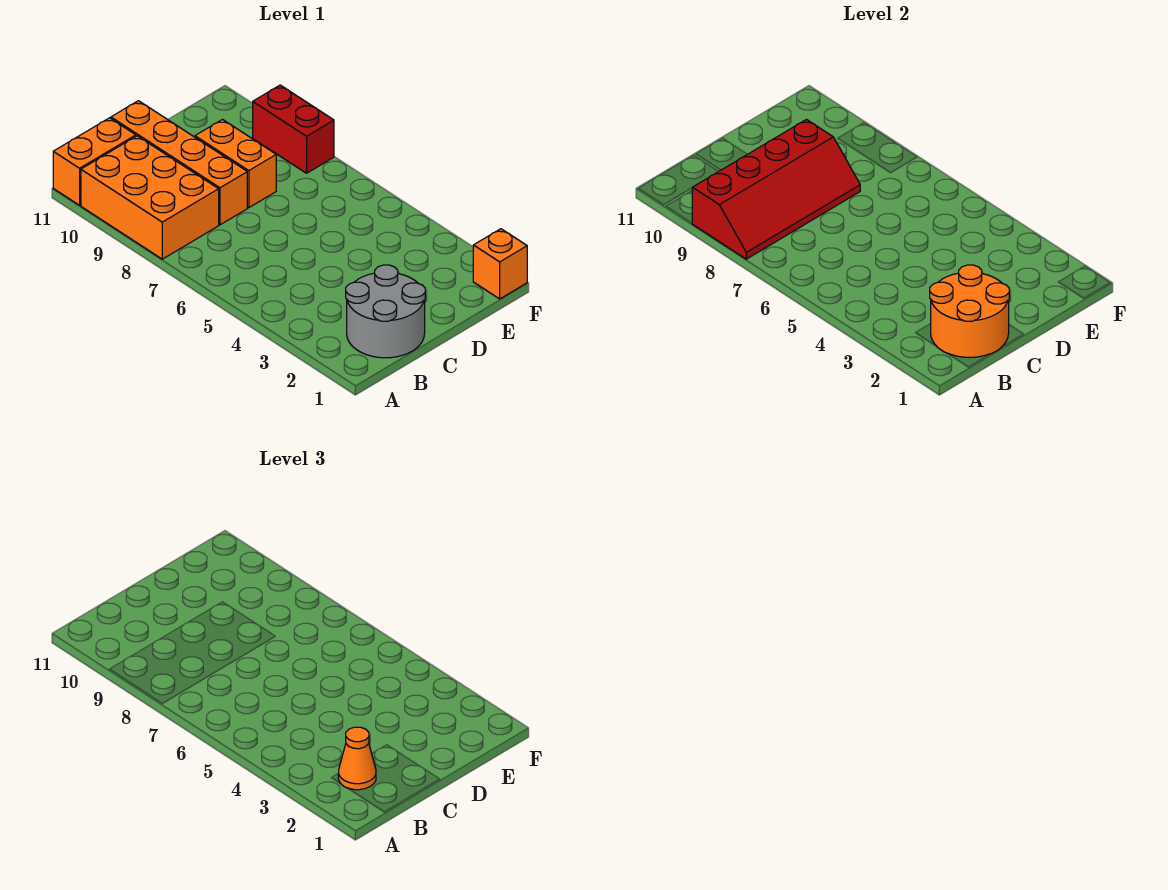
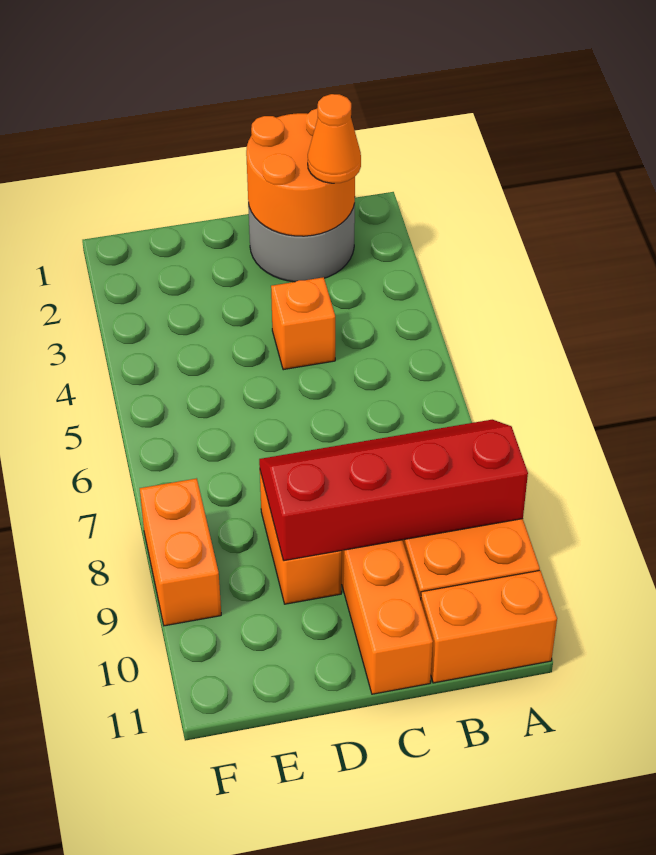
orange 1x1 brick [473,229,527,299] -> orange 1x1 brick moved to [271,277,335,370]
red 1x2 brick [253,85,334,173] -> orange 1x2 brick [140,478,221,626]

